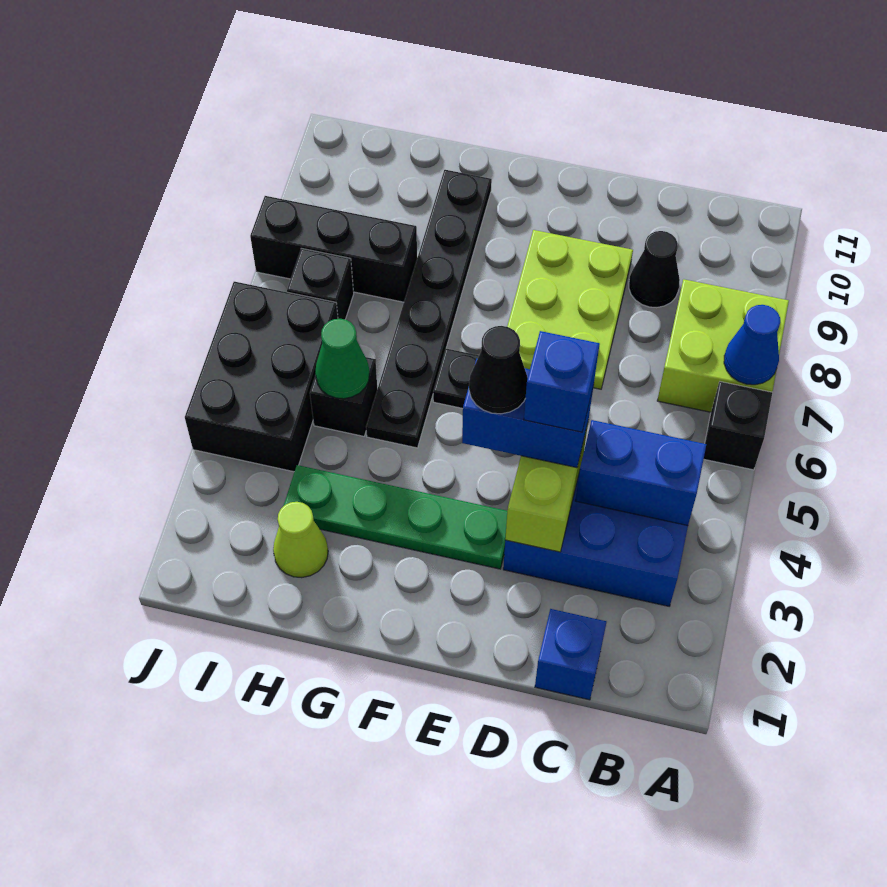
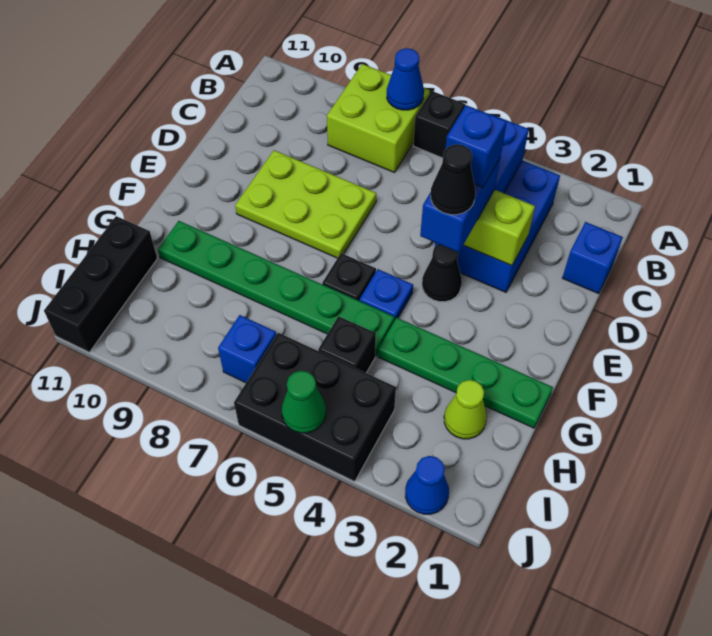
black 1x1 cone [629,231,680,308] -> black 1x1 cone moved to [422,244,462,302]
green 1x4 plate [284,465,507,569] -> green 1x4 plate turned to [378,318,553,428]
none -> blue 1x1 plate [360,269,413,321]
black 1x6 plate [366,170,492,448] -> green 1x6 plate [158,221,395,356]
green 1x1 cone [315,319,369,399] -> green 1x1 cone moved to [282,371,326,433]
black 1x3 brick [250,196,417,302] -> black 1x3 brick moved to [44,216,157,352]
black 1x1 brick [287,248,354,319] -> blue 1x1 brick [218,315,277,383]
none -> blue 1x1 cone [405,456,449,514]

